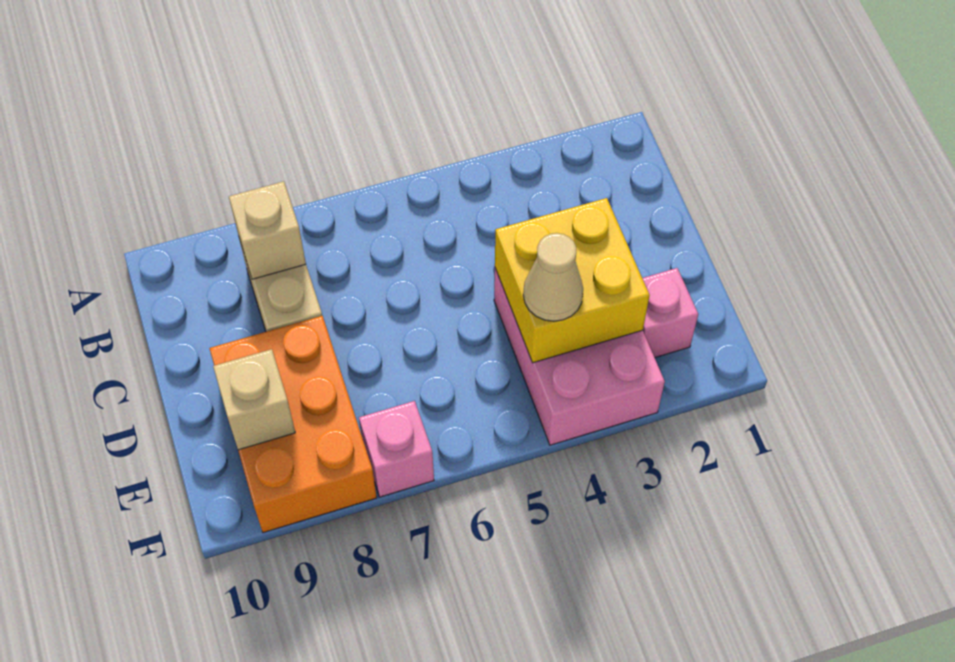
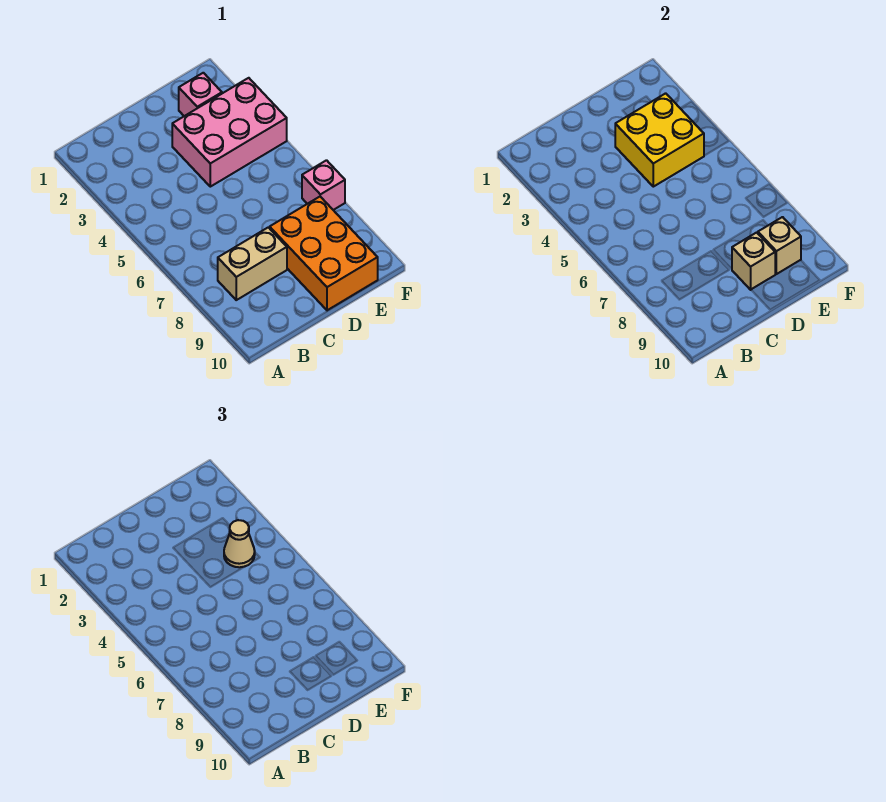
tan 1x1 brick [229,181,306,279] -> tan 1x1 brick moved to [732,233,775,290]
orange 2x3 brick [209,316,377,533] -> orange 2x3 brick turned to [270,197,378,310]

